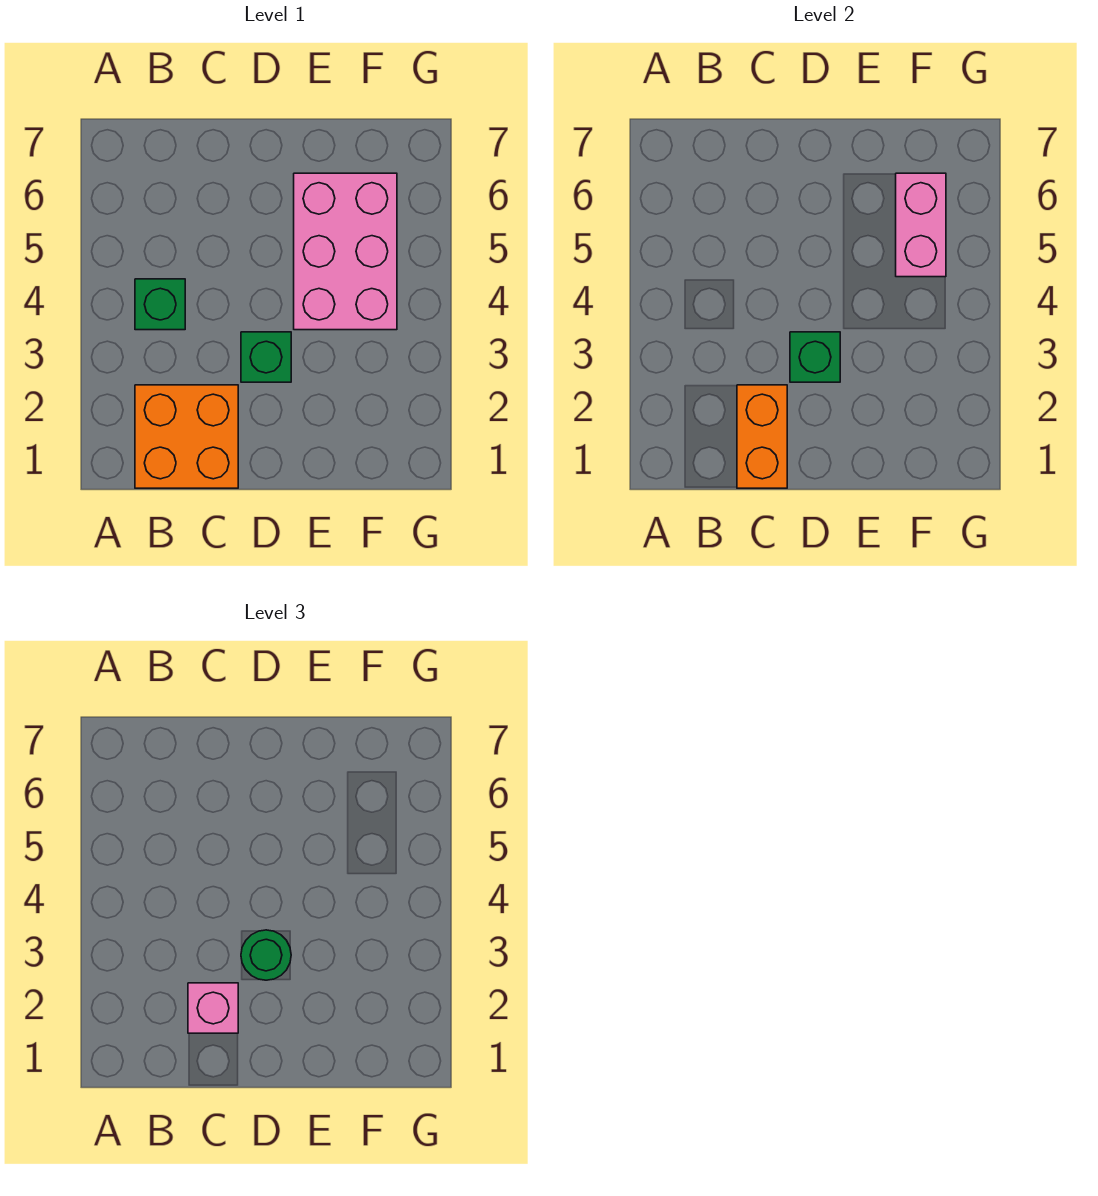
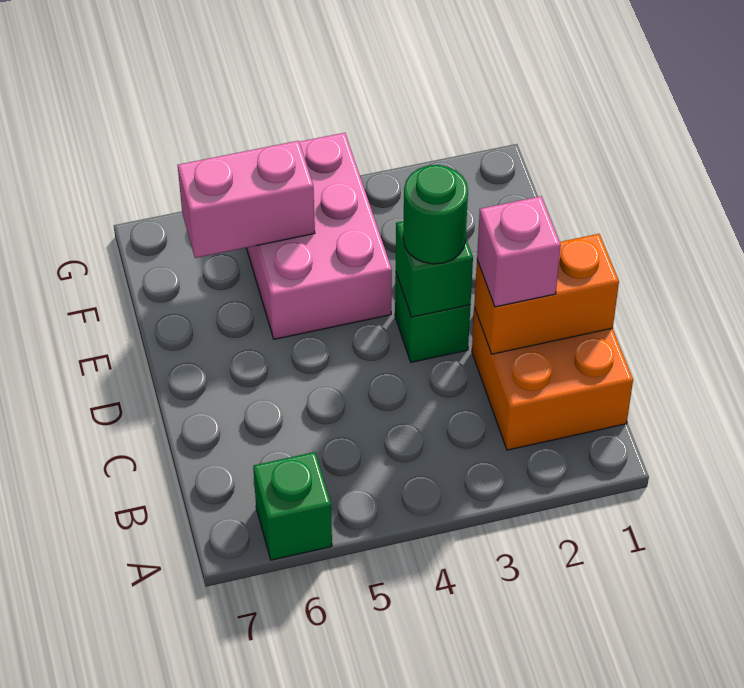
green 1x1 brick [135,279,185,330] -> green 1x1 brick moved to [253,452,332,560]
pink 2x3 brick [294,173,397,330] -> pink 2x3 brick turned to [247,133,392,339]

